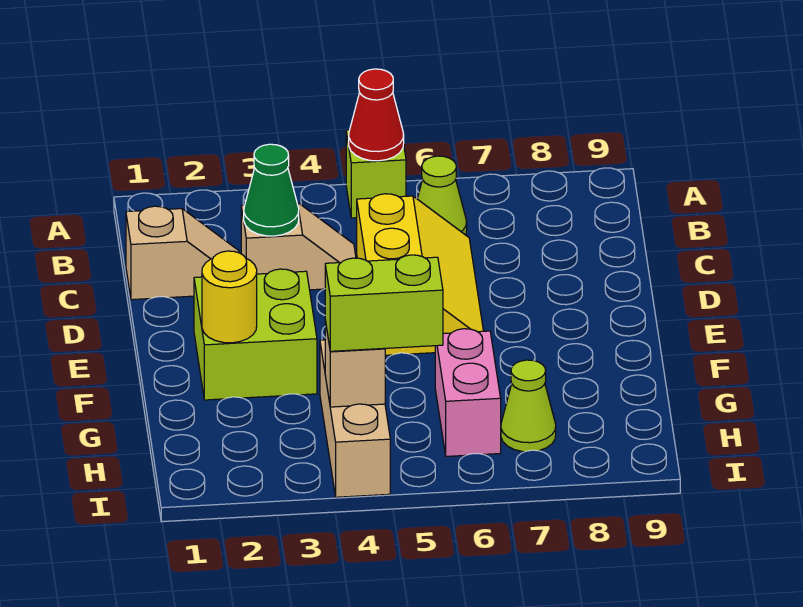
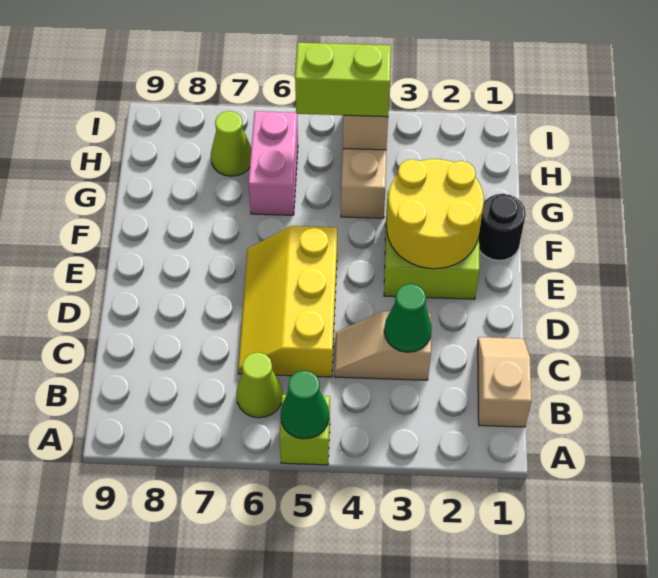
red 1x1 cone [349,69,404,161] -> green 1x1 cone [281,370,329,439]
tan 1x2 slope [126,206,239,300] -> tan 1x2 slope turned to [478,337,532,427]
none -> black 1x1 round brick [479,194,526,260]
yellow 1x1 round brick [202,251,257,343] -> yellow 2x2 round brick [387,159,484,269]

